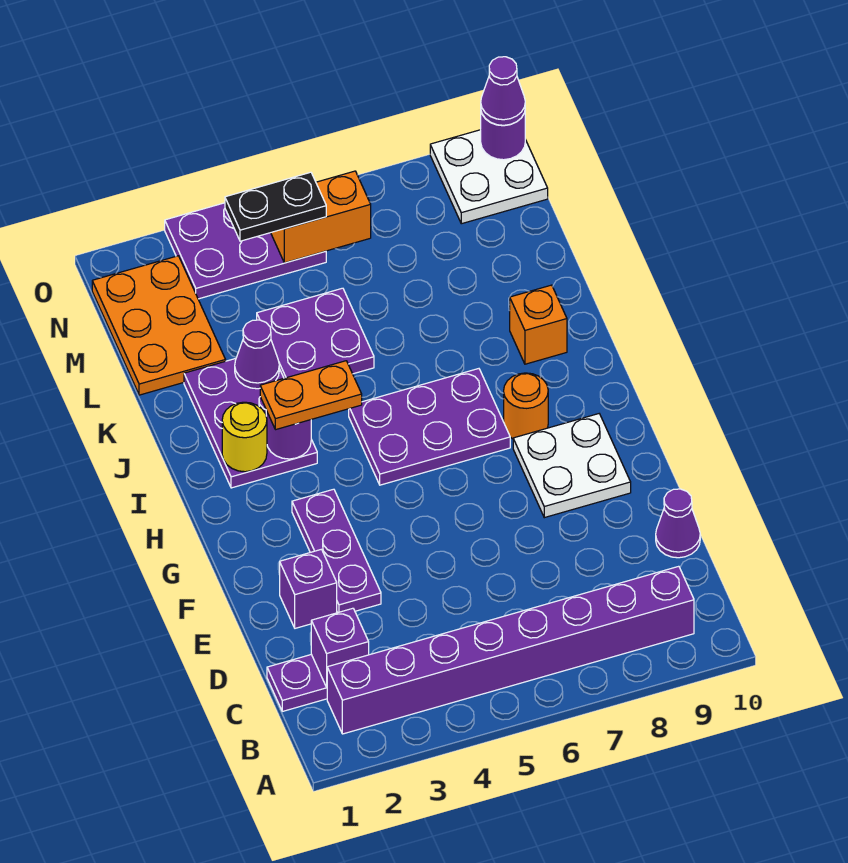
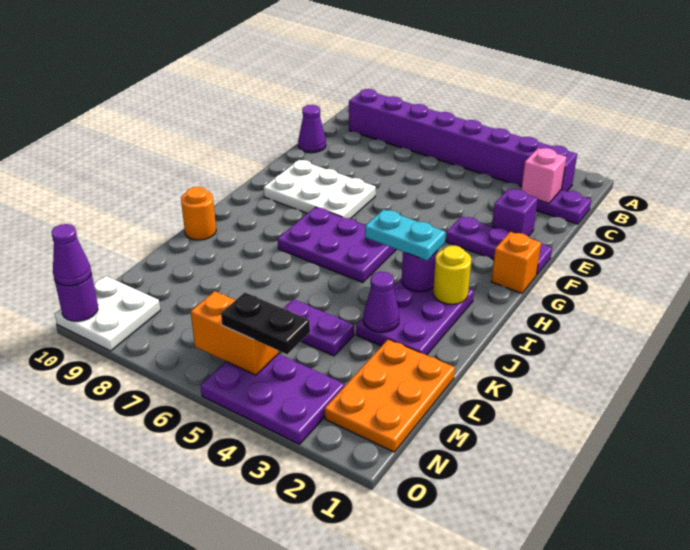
purple 1x1 brick [311,608,369,687] -> pink 1x1 brick [521,148,566,203]
purple 1x3 plate [292,489,381,613] -> purple 1x3 plate turned to [446,216,552,275]
white 2x2 plate [513,414,631,518] -> white 2x3 plate [264,160,376,219]
orange 1x1 round brick [504,373,548,439] -> orange 1x1 round brick moved to [181,187,216,240]
orange 1x2 plate [260,361,362,430] -> cyan 1x2 plate [365,209,445,261]
orange 1x1 brick [510,285,567,364] -> orange 1x1 brick moved to [491,232,541,293]
purple 2x2 plate [257,288,374,378] -> purple 1x2 plate [283,299,354,356]

